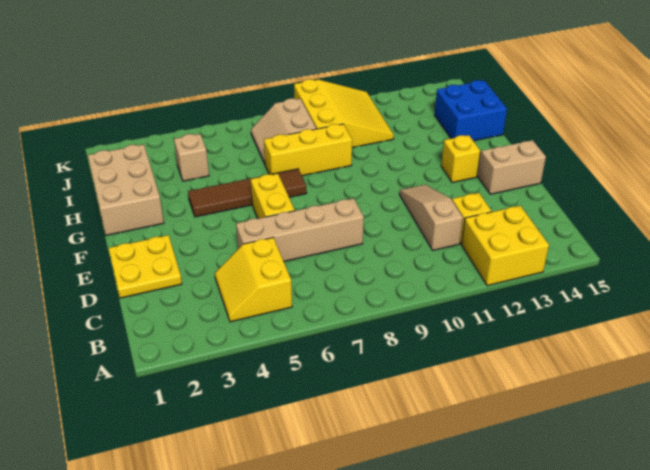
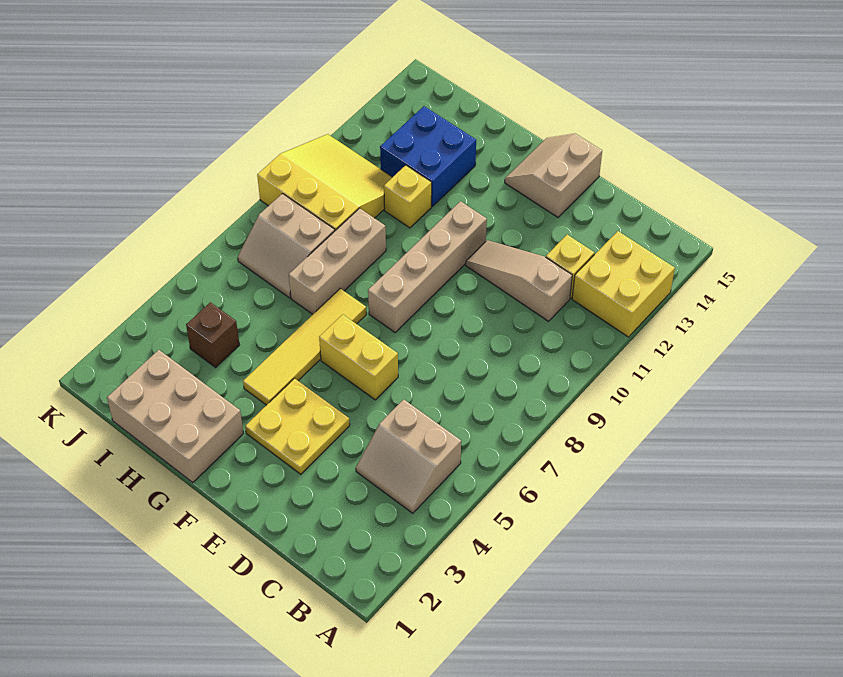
yellow 2x2 slope [215,238,292,322] -> tan 2x2 slope [356,399,461,513]
yellow 2x2 plate [109,235,182,298] -> yellow 2x2 plate moved to [245,378,350,474]
tan 1x4 brick [236,198,364,261] -> tan 1x4 brick moved to [368,201,487,332]
yellow 1x1 brick [441,135,480,183] -> yellow 1x1 brick moved to [384,165,432,228]
brown 1x4 tile [188,169,307,217] -> yellow 1x4 tile [243,289,367,405]
yellow 1x3 brick [264,124,352,176] -> tan 1x3 brick [289,208,386,314]
blue 2x2 brick [435,80,507,141] -> blue 2x2 brick moved to [380,106,476,206]
tan 1x1 brick [174,134,209,181] -> brown 1x1 brick [186,302,239,367]

